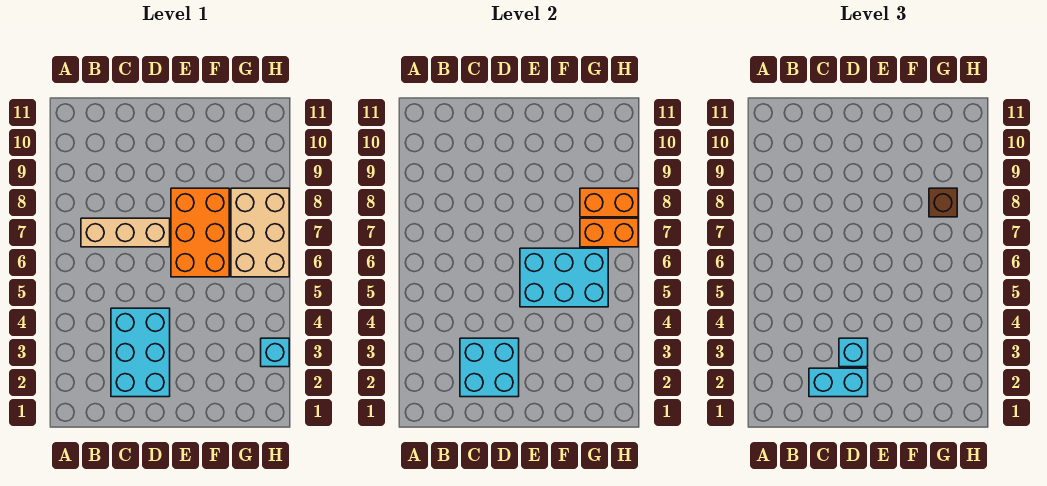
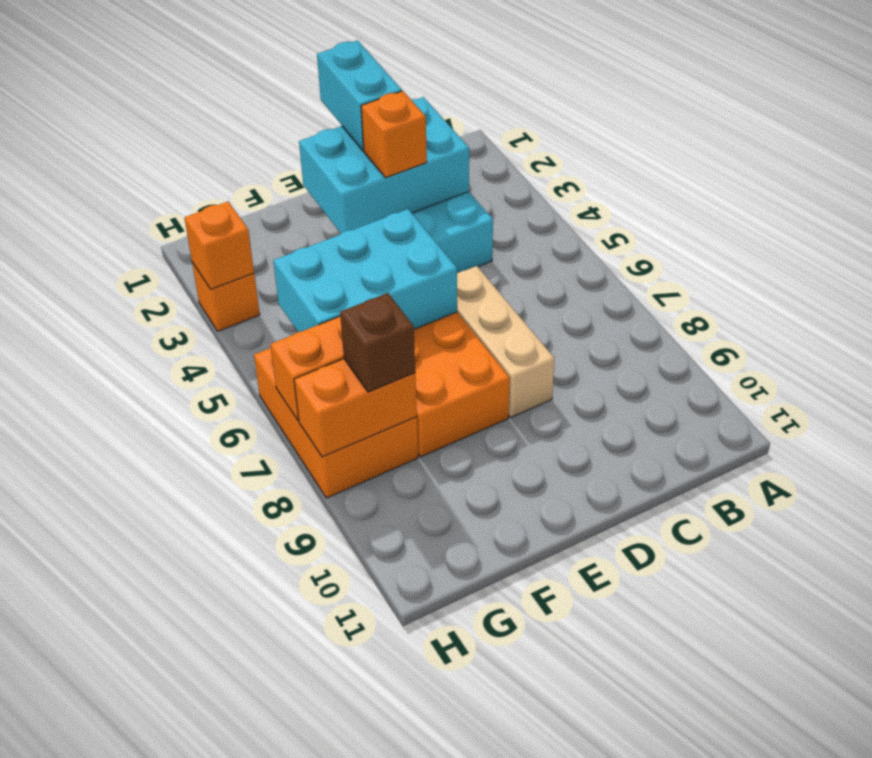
tan 1x3 brick [81,218,170,247] -> tan 1x3 brick turned to [457,266,555,417]
cyan 2x2 brick [460,338,519,397] -> cyan 2x3 brick [299,97,469,233]
cyan 1x2 brick [809,368,868,397] -> cyan 1x2 brick turned to [317,40,402,150]
cyan 1x1 brick [839,338,868,367] -> orange 1x1 brick [361,91,427,178]
tan 2x3 brick [231,188,289,277] -> orange 2x3 brick [254,348,418,498]
cyan 1x1 brick [261,338,289,367] -> orange 1x1 brick [192,262,260,331]
none -> orange 1x1 brick [184,202,254,289]

